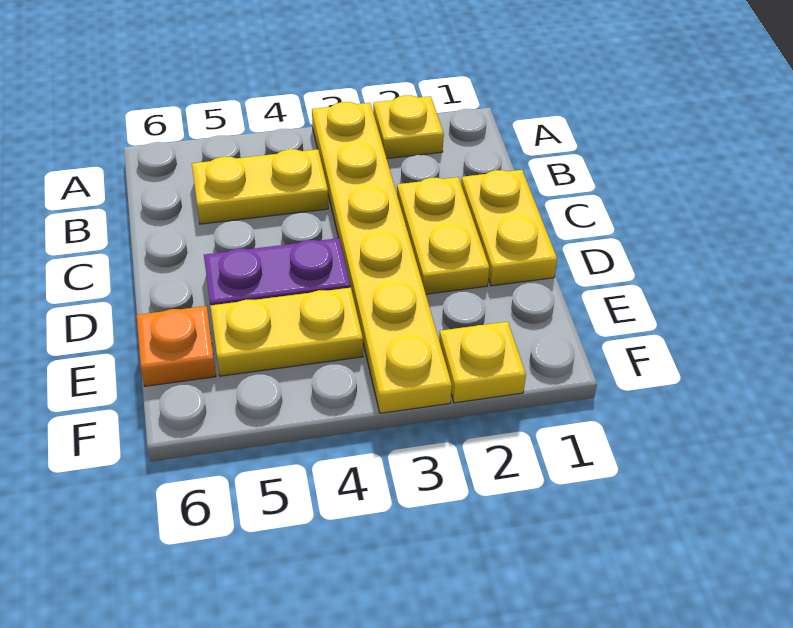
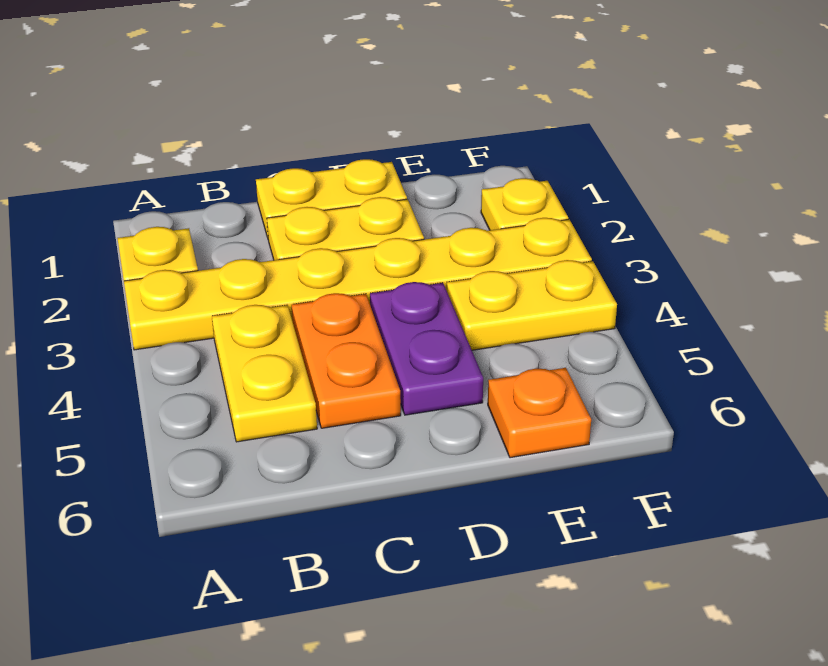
none -> orange 1x2 plate [292,293,401,428]
yellow 1x2 plate [210,288,363,376] -> yellow 1x2 plate turned to [447,260,617,350]

